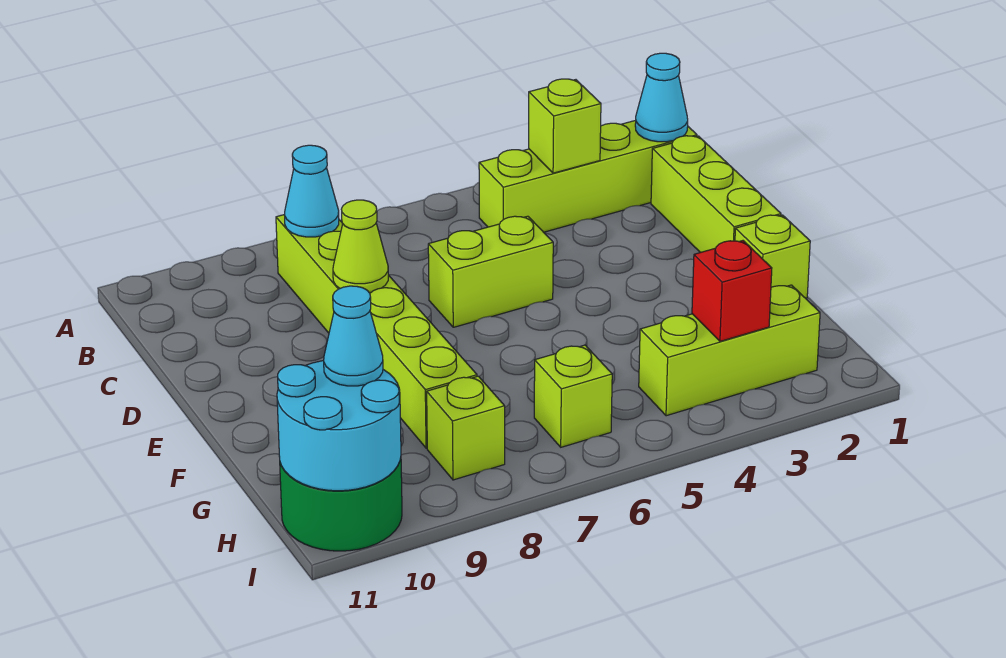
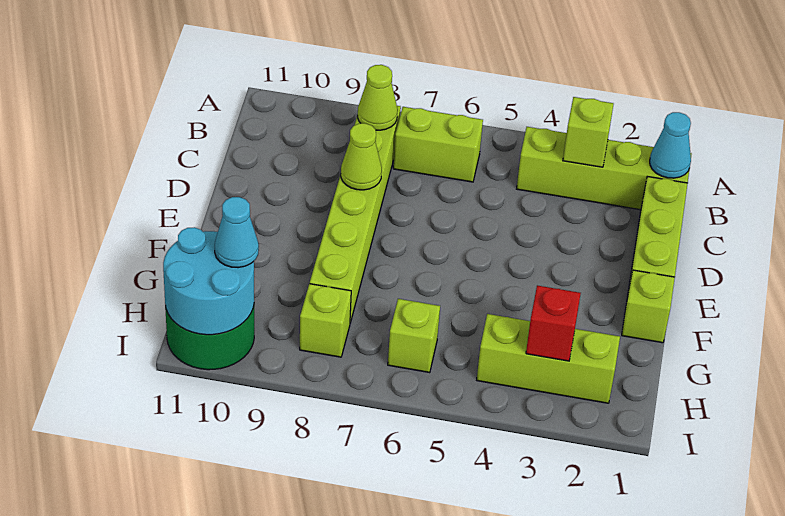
cyan 1x1 cone [285,145,339,237] -> lime 1x1 cone [358,65,398,130]
lime 1x2 brick [428,216,553,327] -> lime 1x2 brick moved to [393,107,483,182]

